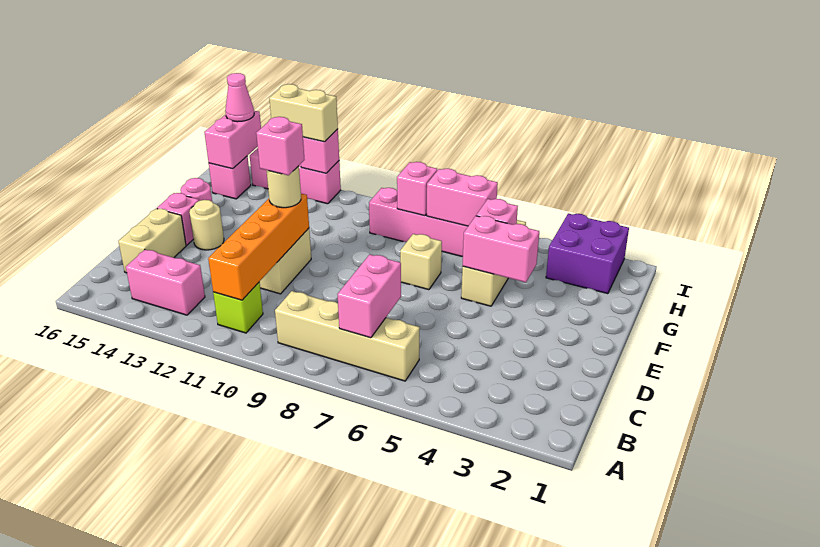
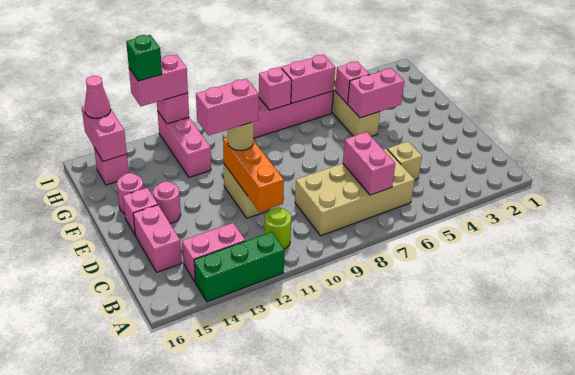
none -> green 1x3 brick [194,232,285,302]
tan 1x4 brick [275,291,420,381] -> tan 2x4 brick [295,149,415,236]
lime 1x1 brick [213,282,263,333] -> lime 1x1 round brick [264,207,291,249]
orange 1x4 brick [208,194,309,300] -> orange 1x3 brick [223,137,284,212]
tan 1x2 brick [118,209,186,273] -> pink 1x2 brick [133,205,182,272]
pink 1x1 brick [256,117,304,175] -> pink 1x2 brick [196,79,259,136]
tan 1x1 round brick [189,200,224,250] -> pink 1x1 round brick [153,181,181,223]
tan 1x1 brick [400,234,442,290] -> tan 1x1 brick moved to [387,141,422,180]
purple 2x2 brick [546,214,629,294] -> none
pink 1x3 brick [250,148,341,204] -> pink 1x3 brick turned to [157,111,211,177]
tan 1x2 brick [269,84,338,142] -> pink 1x2 brick [129,55,188,106]
none -> green 1x1 brick [126,35,162,81]

